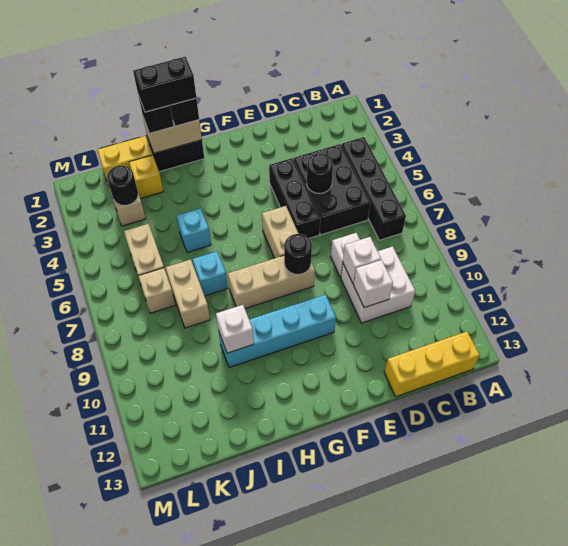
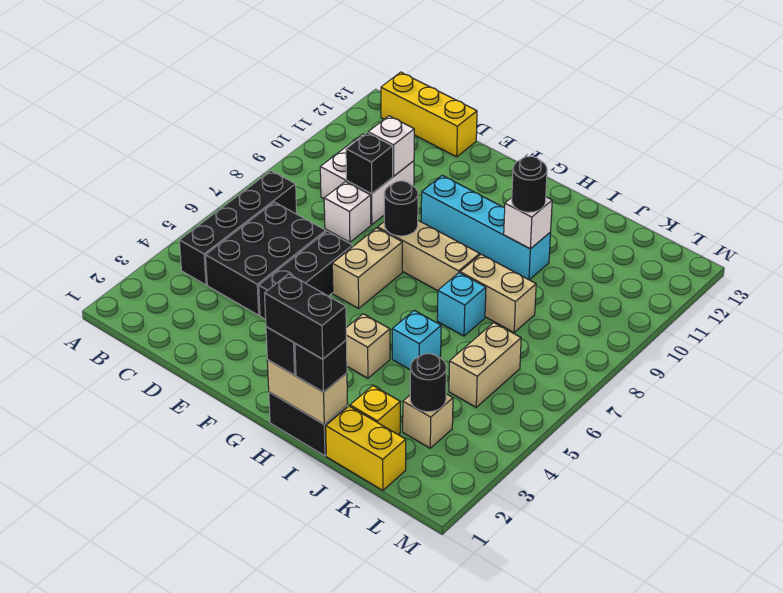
black 1x1 round brick [307,154,333,194] -> black 1x1 round brick moved to [512,156,547,212]
white 1x1 brick [343,237,381,284] -> black 1x1 brick [346,133,393,194]
tan 1x2 brick [166,259,210,328] -> tan 1x2 brick turned to [460,254,536,332]
tan 1x1 brick [138,268,175,313] -> tan 1x1 brick moved to [346,314,390,378]

